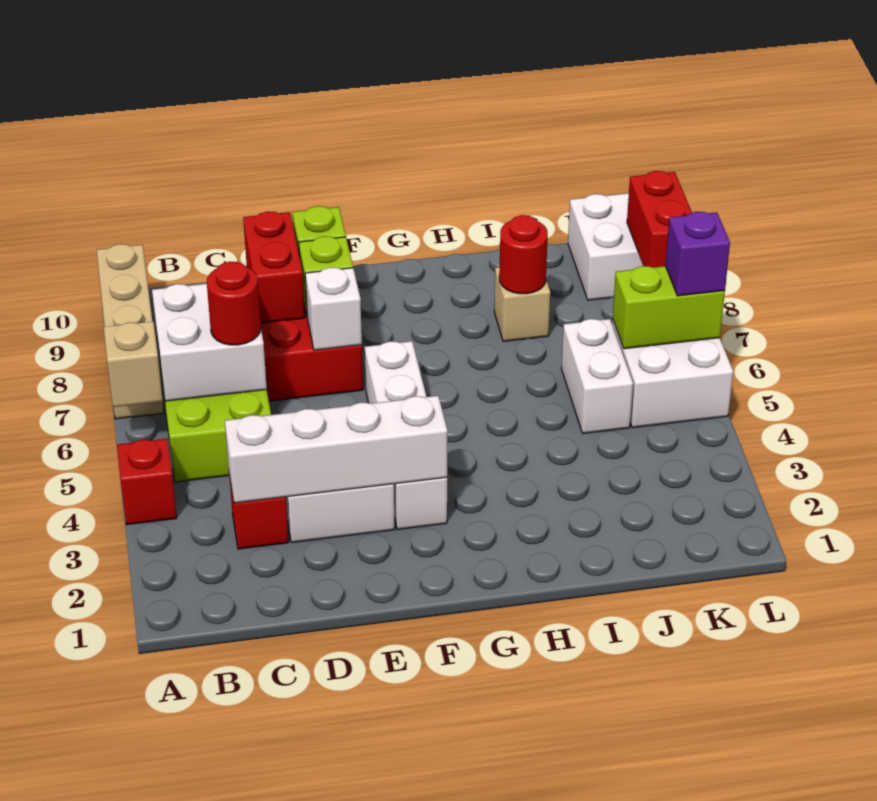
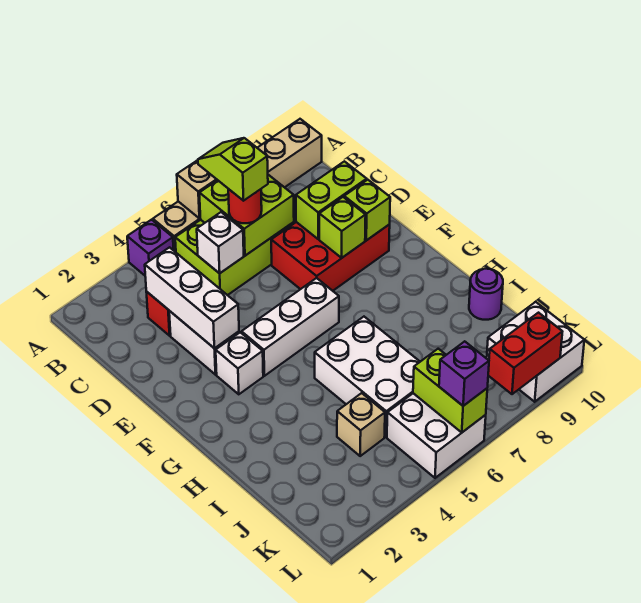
red 1x1 brick [117,439,177,525] -> purple 1x1 brick [127,220,174,275]
tan 1x4 brick [97,244,163,419] -> tan 1x6 brick [153,119,322,252]
white 2x2 brick [152,284,267,401] -> lime 2x2 brick [199,175,294,256]
none -> lime 1x2 slope [198,138,268,201]
white 1x4 brick [225,396,447,503] -> white 1x3 brick [145,247,239,348]
red 1x2 brick [243,211,305,323] -> lime 1x2 brick [296,161,367,239]
white 1x1 brick [305,267,362,350] -> white 1x1 brick moved to [197,212,244,273]
tan 1x1 brick [494,267,550,341] -> tan 1x1 brick moved to [337,393,385,456]
red 1x1 round brick [499,215,548,294] -> none
none -> purple 1x1 round brick [469,269,503,320]
white 1x2 brick [562,319,633,433] -> white 2x3 brick [315,317,420,437]

